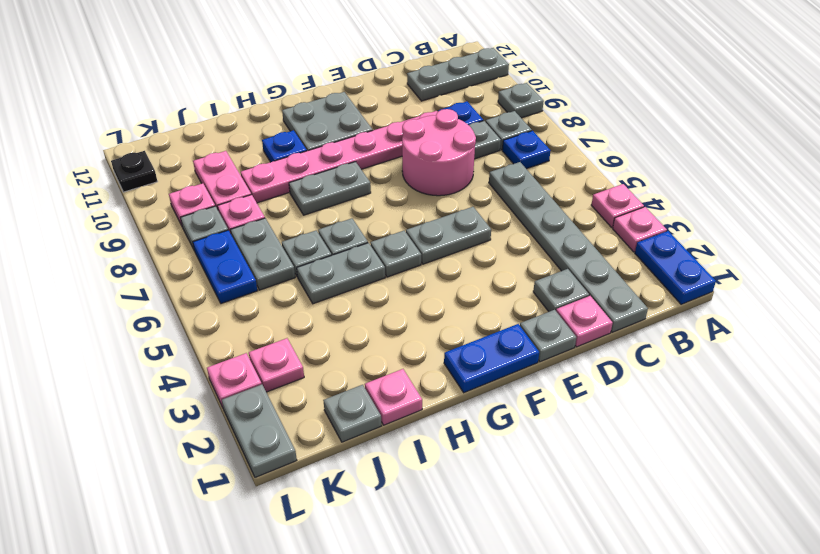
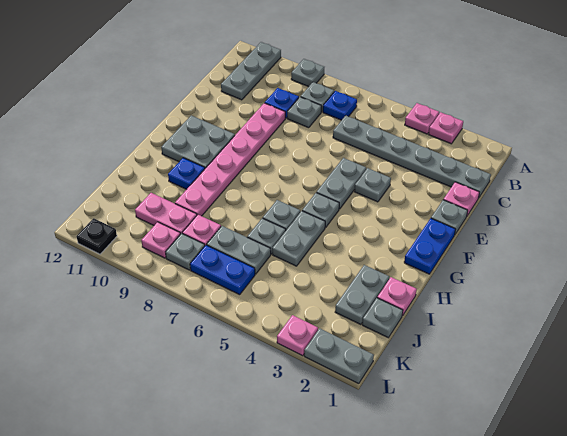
blue 1x2 plate [635,231,716,304] -> none
grey 1x1 plate [533,269,589,312] -> grey 1x1 plate moved to [354,168,391,202]
pink 2x2 round brick [402,109,476,196] -> none
grey 1x2 plate [289,162,371,215] -> grey 1x2 plate moved to [335,265,389,325]
pink 1x1 plate [249,338,304,392] -> none

